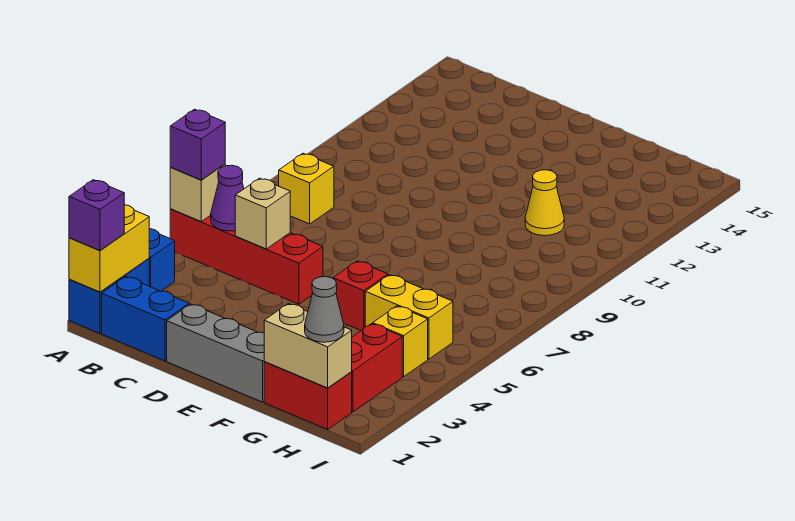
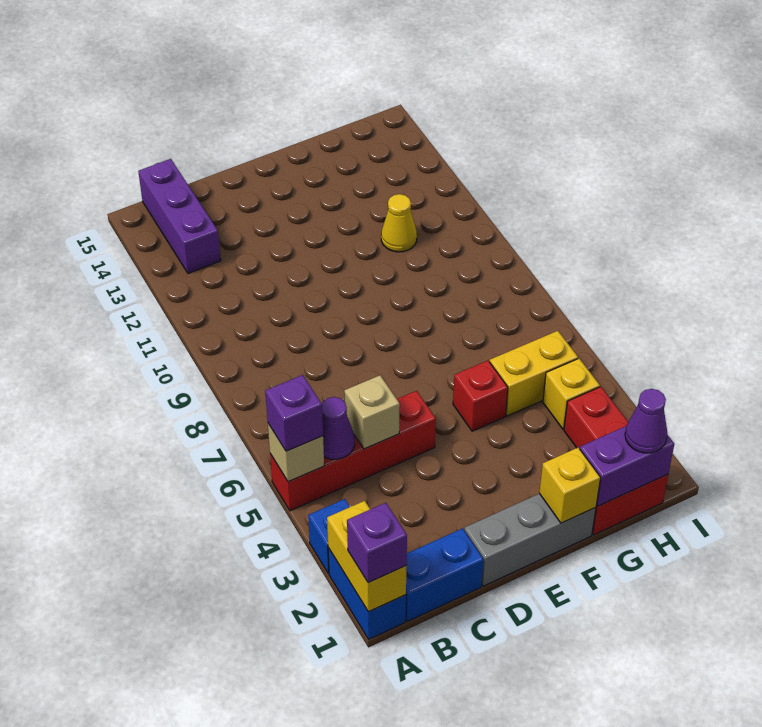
yellow 1x1 brick [279,153,334,224] -> yellow 1x1 brick moved to [539,448,601,523]
none -> purple 1x3 brick [138,159,221,274]
tan 1x2 brick [264,304,352,388] -> purple 1x2 brick [580,426,674,506]
grey 1x1 cone [305,277,344,342] -> purple 1x1 cone [625,389,668,453]

